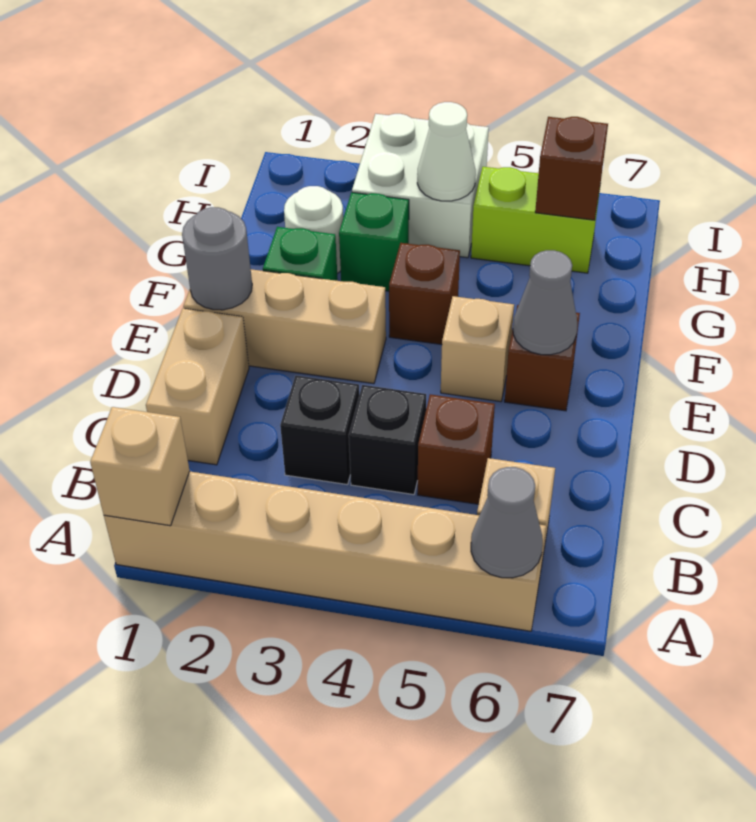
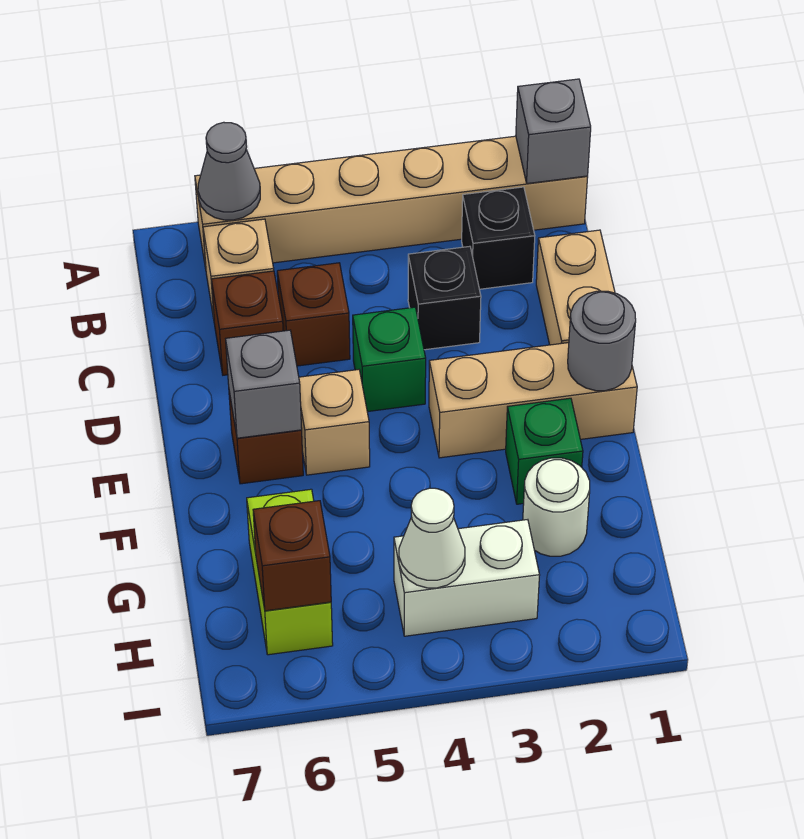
tan 1x1 brick [90,407,190,526] -> grey 1x1 brick [516,79,591,183]
black 1x1 brick [349,385,426,495] -> black 1x1 brick moved to [462,187,535,289]
grey 1x1 cone [513,250,577,355] -> grey 1x1 brick [226,330,302,438]
brown 1x1 brick [389,243,460,344] -> brown 1x1 brick moved to [211,271,283,375]
green 1x1 brick [339,192,409,291] -> green 1x1 brick moved to [353,307,426,412]
white 2x2 brick [352,114,489,258] -> white 1x2 brick [394,520,540,636]
lime 1x2 brick [471,167,600,273] -> lime 1x2 brick turned to [247,489,333,655]

